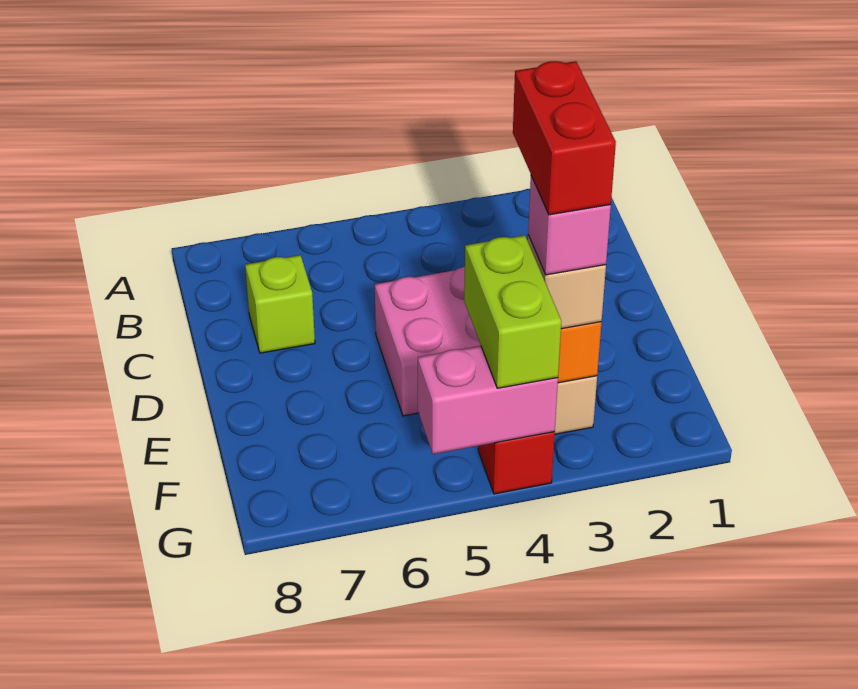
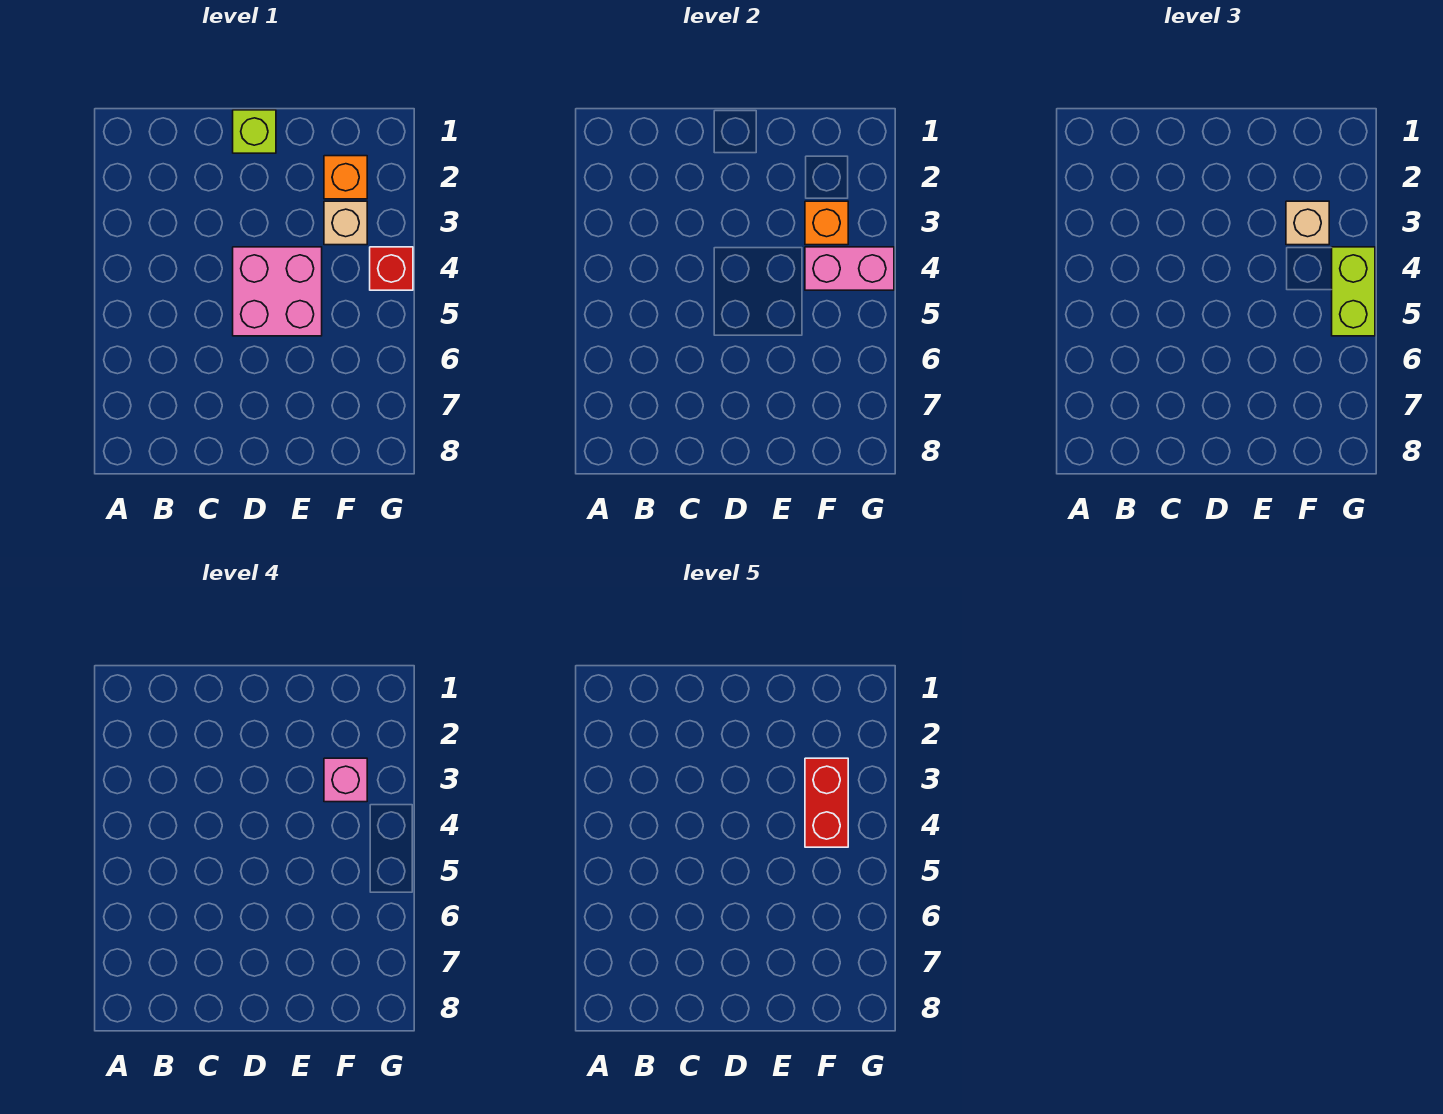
lime 1x1 brick [245,255,315,353] -> lime 1x1 brick moved to [233,110,276,153]
red 1x2 brick [513,61,616,215] -> red 1x2 brick turned to [805,758,848,847]
none -> orange 1x1 brick [324,156,367,199]
lime 1x2 brick [464,235,561,388] -> lime 1x2 brick turned to [1332,247,1375,336]
pink 1x2 brick [418,346,558,454] -> pink 1x2 brick turned to [805,247,894,290]

